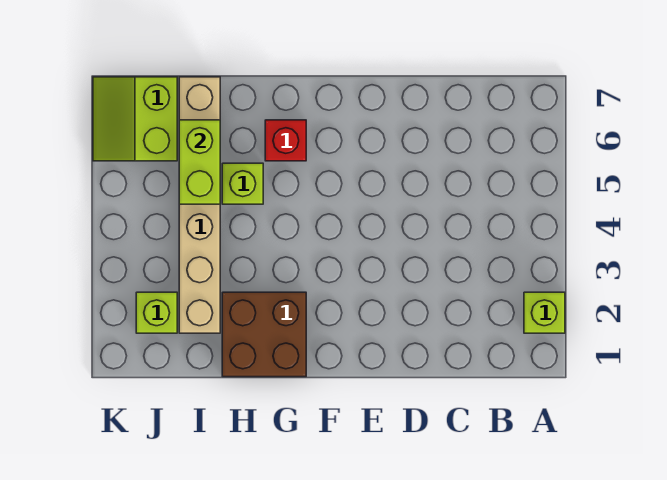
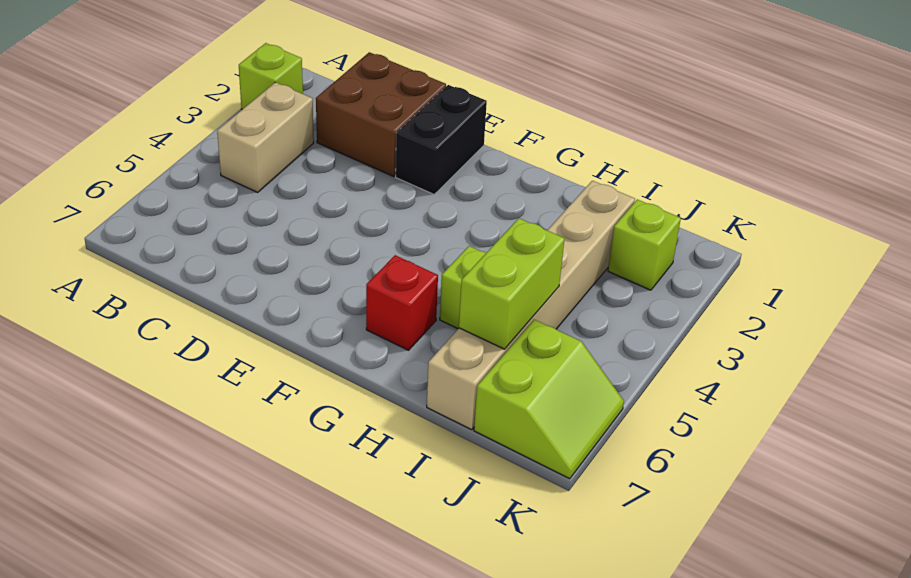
none -> tan 1x2 brick [217,82,314,192]
none -> black 1x2 brick [396,85,487,194]
brown 2x2 brick [222,292,306,377] -> brown 2x2 brick moved to [316,52,446,176]

